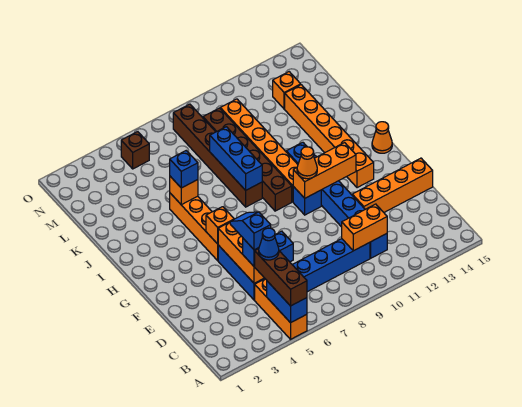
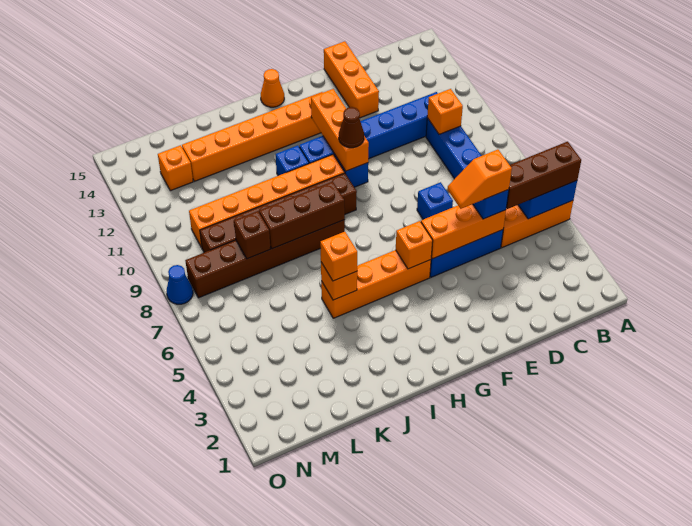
blue 1x1 cone [259,228,279,260] -> blue 1x1 cone moved to [167,265,193,304]
orange 1x2 brick [342,204,387,251] -> orange 1x1 brick [427,89,463,134]
blue 1x2 slope [230,212,271,250] -> orange 1x2 slope [448,150,512,209]
orange 1x4 brick [352,158,433,212] -> orange 1x3 brick [324,41,379,118]
orange 1x1 cone [297,147,317,179] -> brown 1x1 cone [339,107,364,148]
blue 1x3 brick [210,127,262,190] -> brown 1x3 brick [259,182,345,249]
blue 1x1 brick [170,151,198,188] -> orange 1x1 brick [320,232,357,281]
brown 1x1 brick [121,132,149,169] -> brown 1x1 brick moved to [234,211,270,259]

